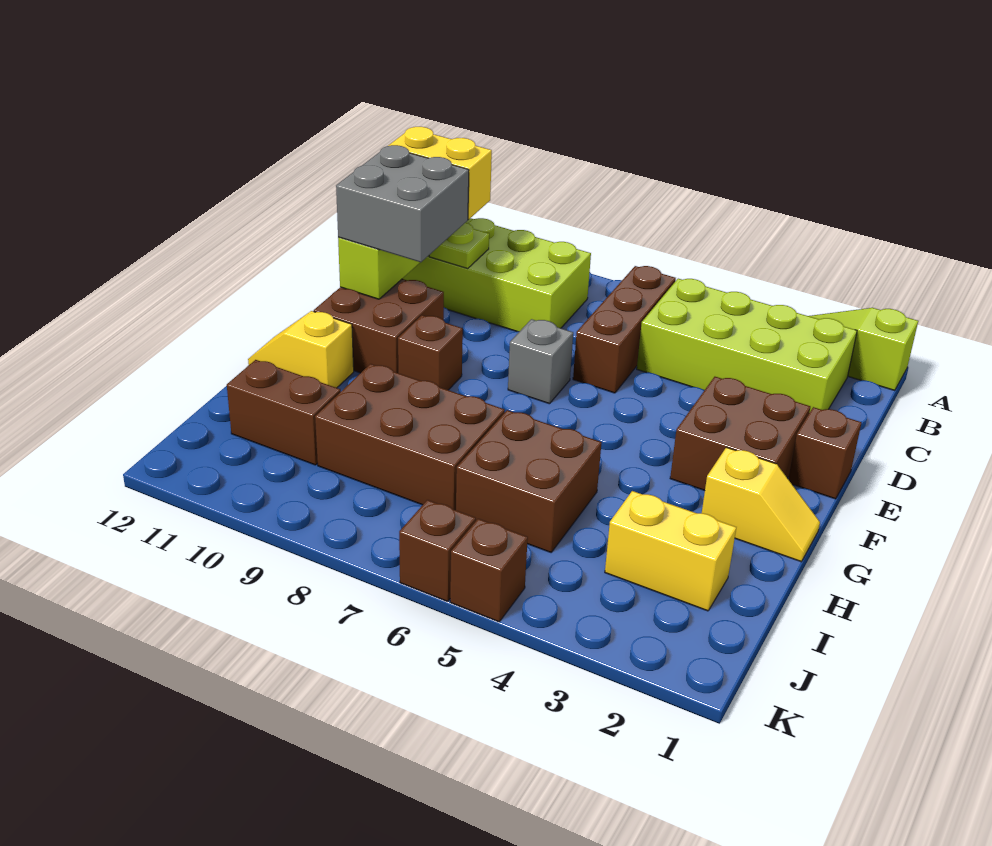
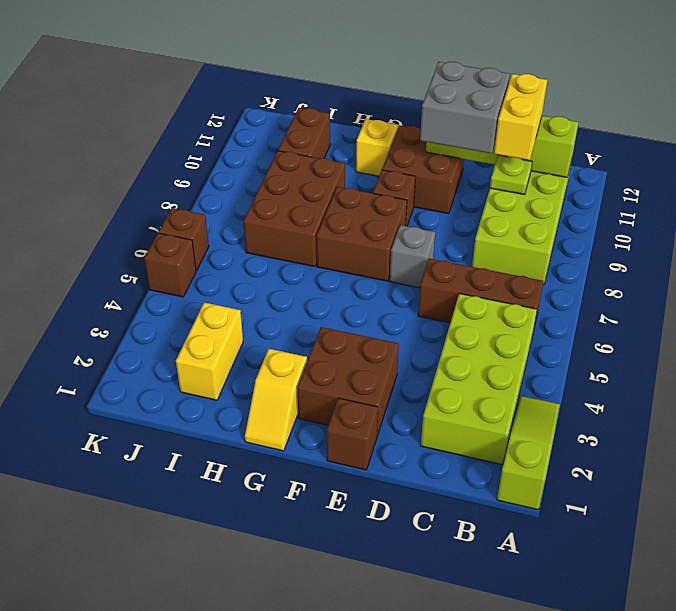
brown 2x2 brick [456,410,602,552] -> brown 2x2 brick moved to [316,187,407,281]

